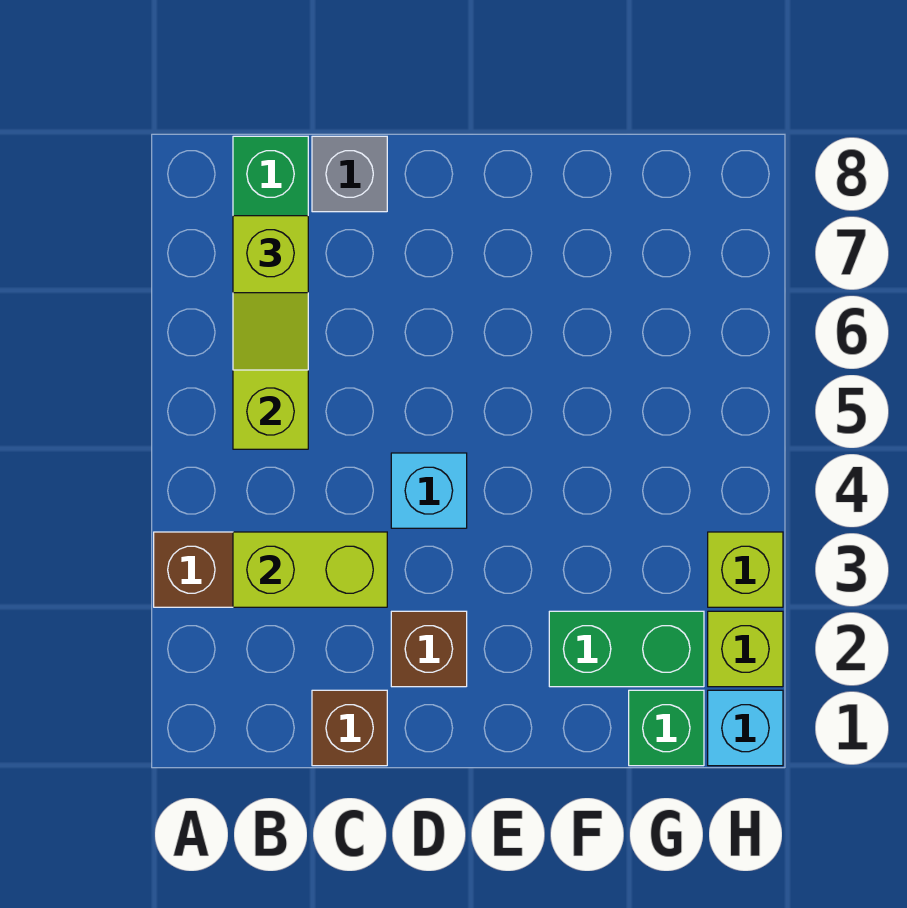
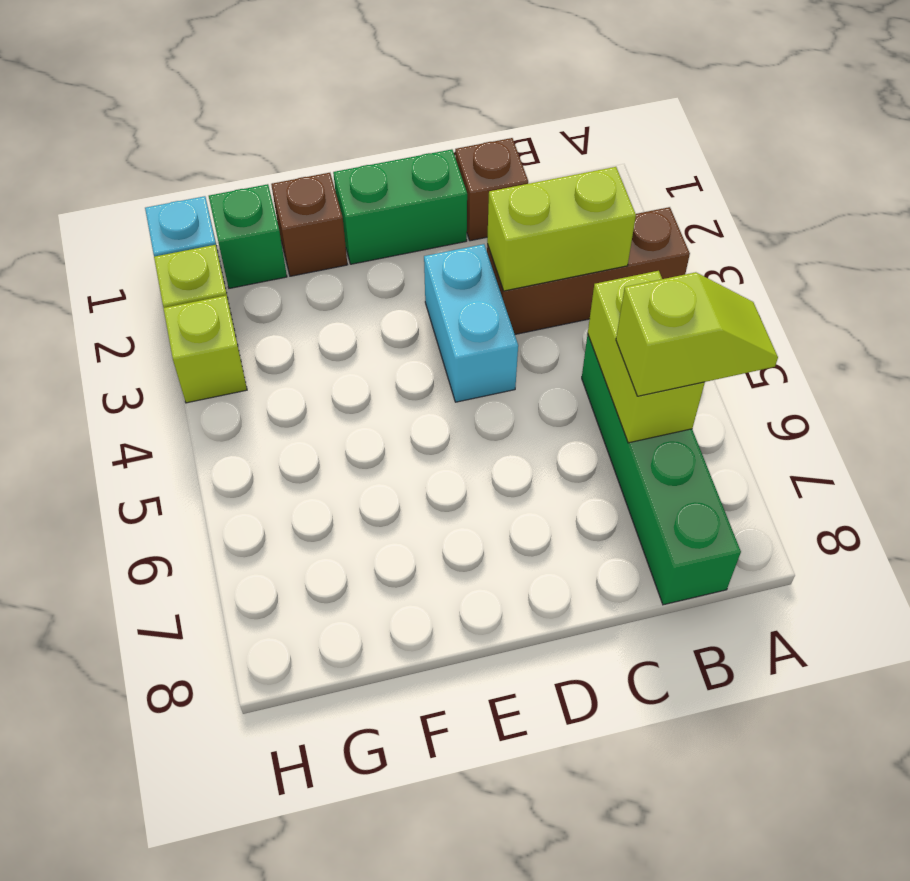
lime 1x2 slope [233,216,308,370] -> lime 1x2 slope turned to [616,272,778,396]
grey 1x1 brick [312,136,387,212] -> none
brown 1x1 brick [391,611,467,687] -> brown 1x1 brick moved to [271,173,347,276]
cyan 1x1 brick [391,453,467,528] -> cyan 1x2 brick [424,244,518,402]
green 1x2 brick [549,611,704,687] -> green 1x2 brick moved to [333,149,467,264]

